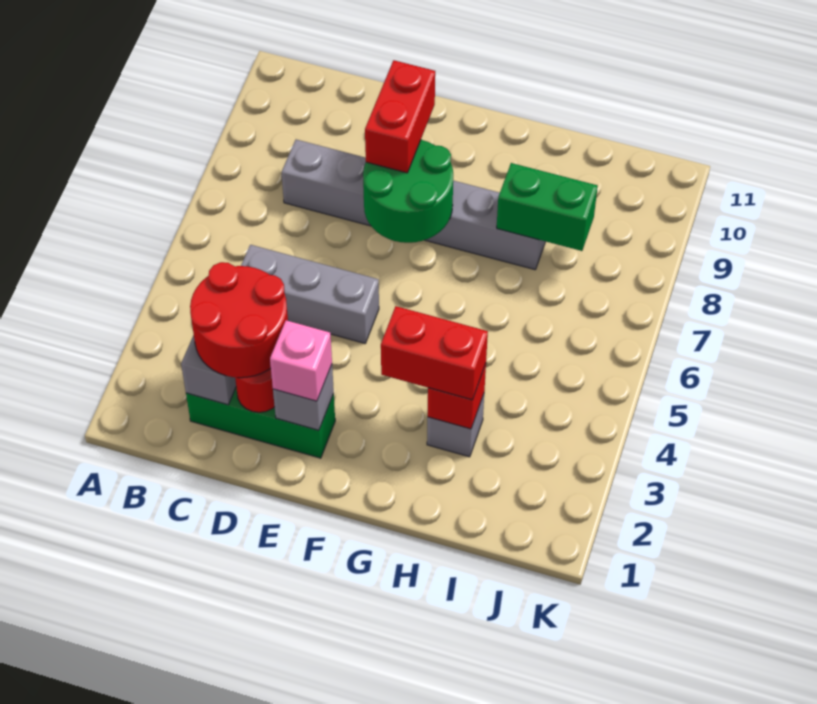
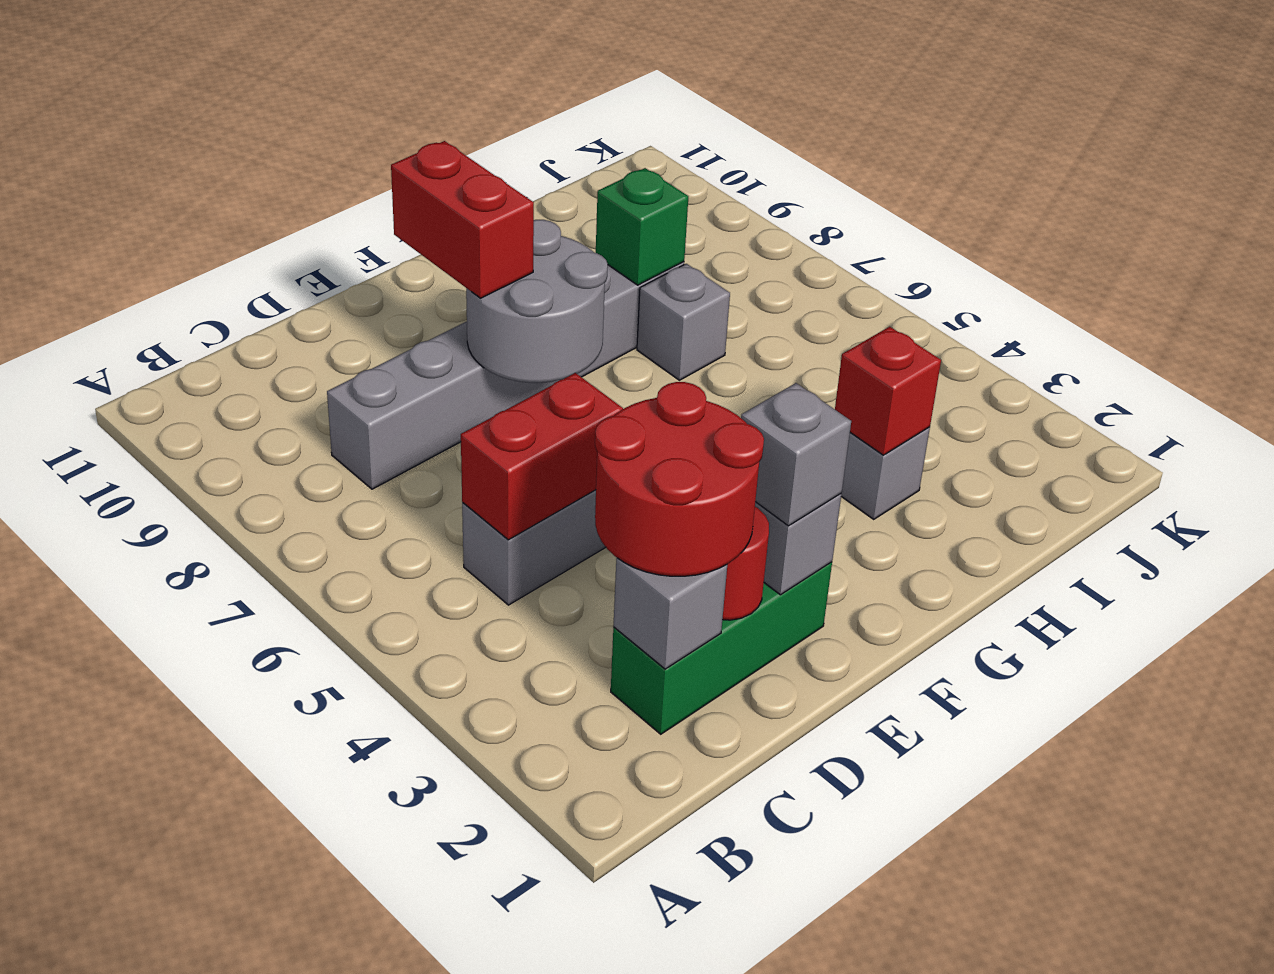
pink 1x1 brick [270,320,332,401] -> grey 1x1 brick [741,383,851,526]
green 2x2 round brick [363,140,453,243] -> grey 2x2 round brick [466,220,608,383]
red 1x2 brick [381,306,488,400] -> red 1x2 brick moved to [461,373,623,540]
none -> grey 1x1 brick [637,264,730,380]
green 1x2 brick [497,163,598,251] -> green 1x1 brick [596,168,688,285]

